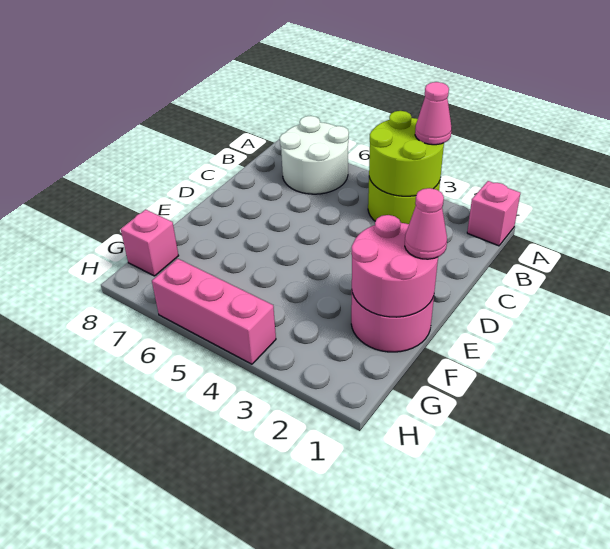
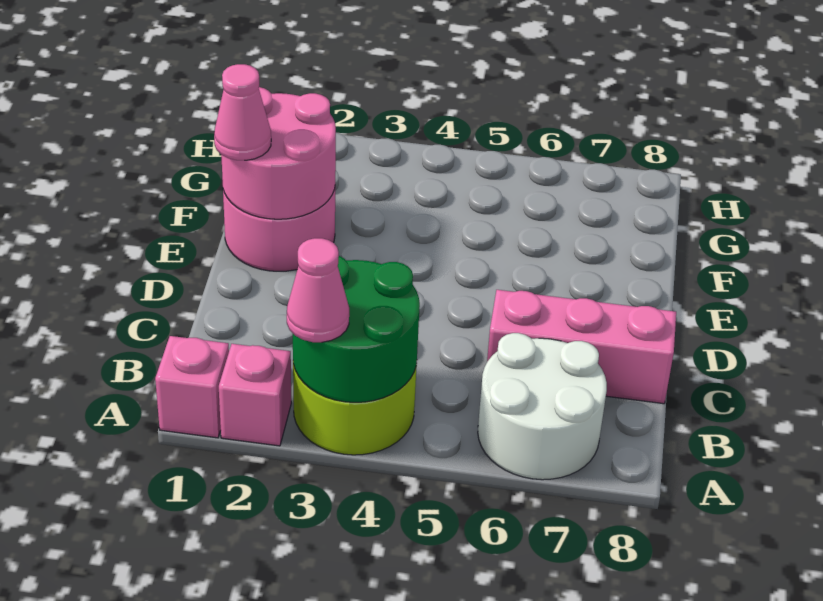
lime 2x2 round brick [369,111,444,196] -> green 2x2 round brick [293,256,420,402]
pink 1x1 brick [121,210,179,276] -> pink 1x1 brick moved to [219,344,291,446]
pink 1x3 brick [152,259,276,364] -> pink 1x3 brick moved to [487,290,676,404]

